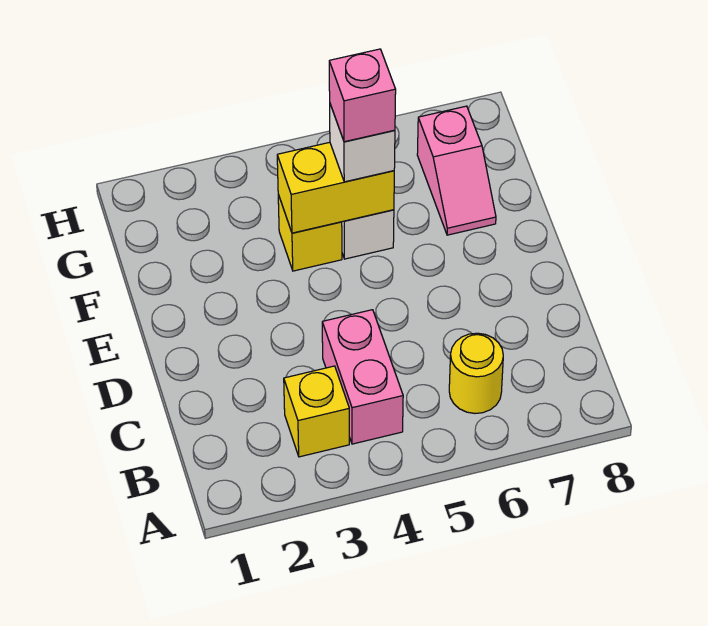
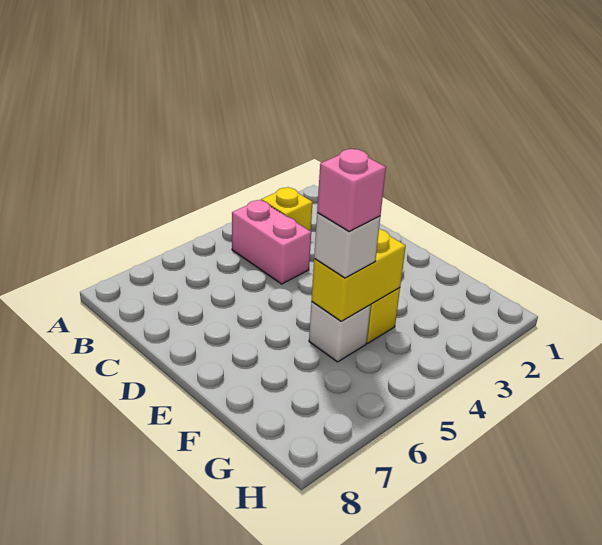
yellow 1x1 round brick [449,333,503,413] -> none
pink 1x2 slope [417,106,496,235] -> none

